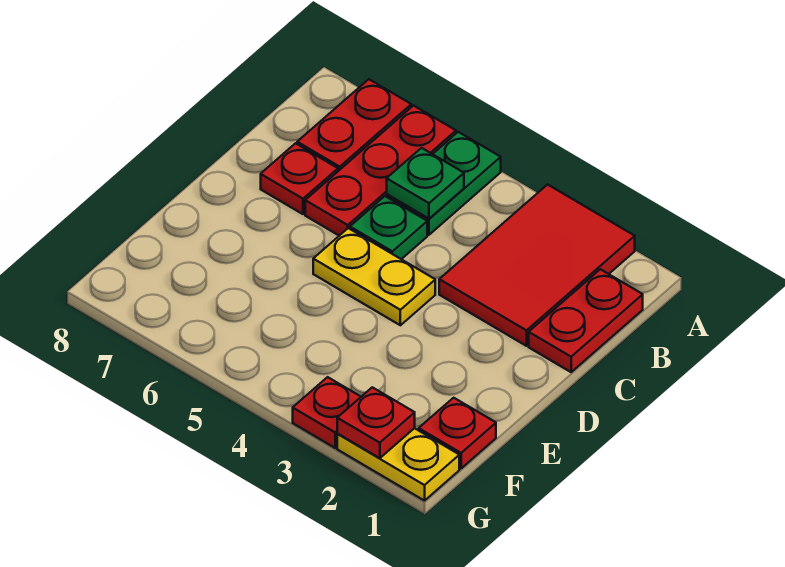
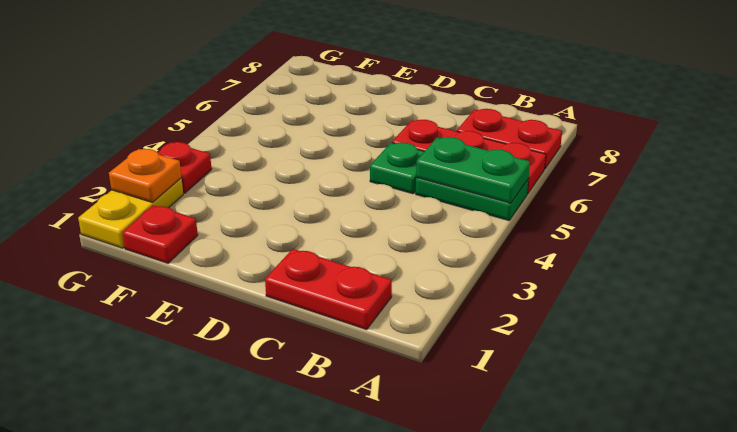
red 2x3 tile [439,185,635,346] -> none
green 1x1 plate [387,148,464,219] -> green 1x2 plate [416,137,530,203]
red 1x1 plate [261,143,338,214] -> none
yellow 1x2 plate [313,228,435,325] -> none
red 1x1 plate [337,387,415,458] -> orange 1x1 plate [109,149,181,203]

